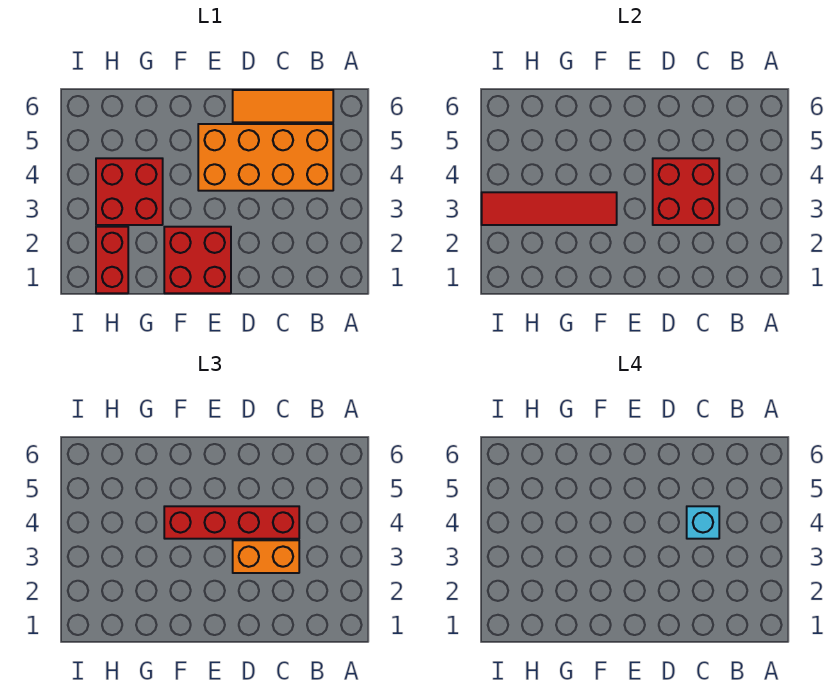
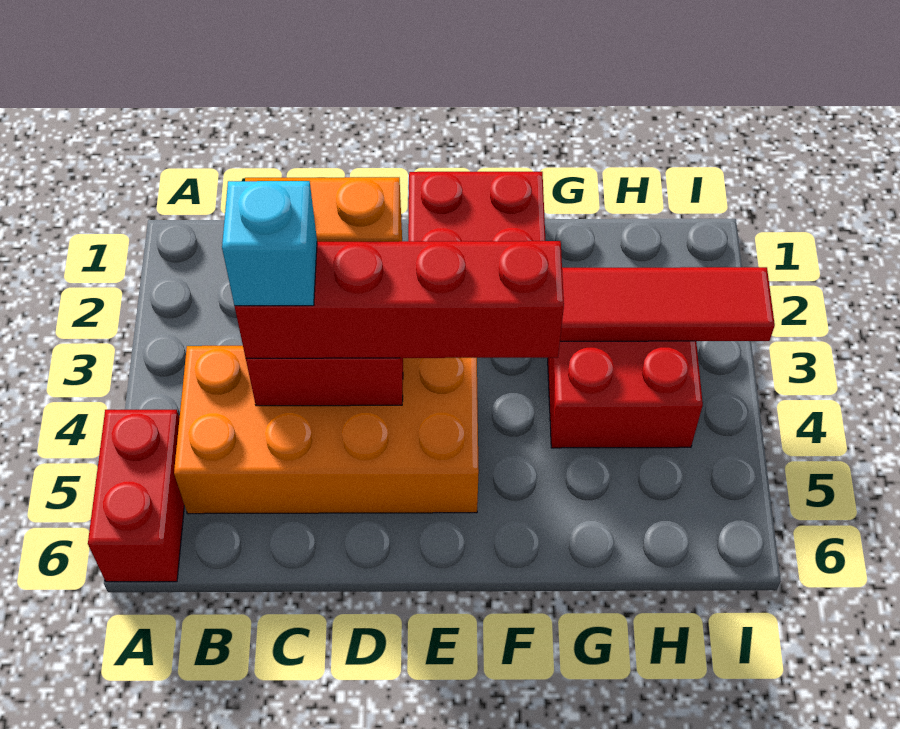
orange 1x3 tile [233,90,333,122] -> none
red 1x2 brick [96,227,128,293] -> red 1x2 brick moved to [88,410,184,582]

